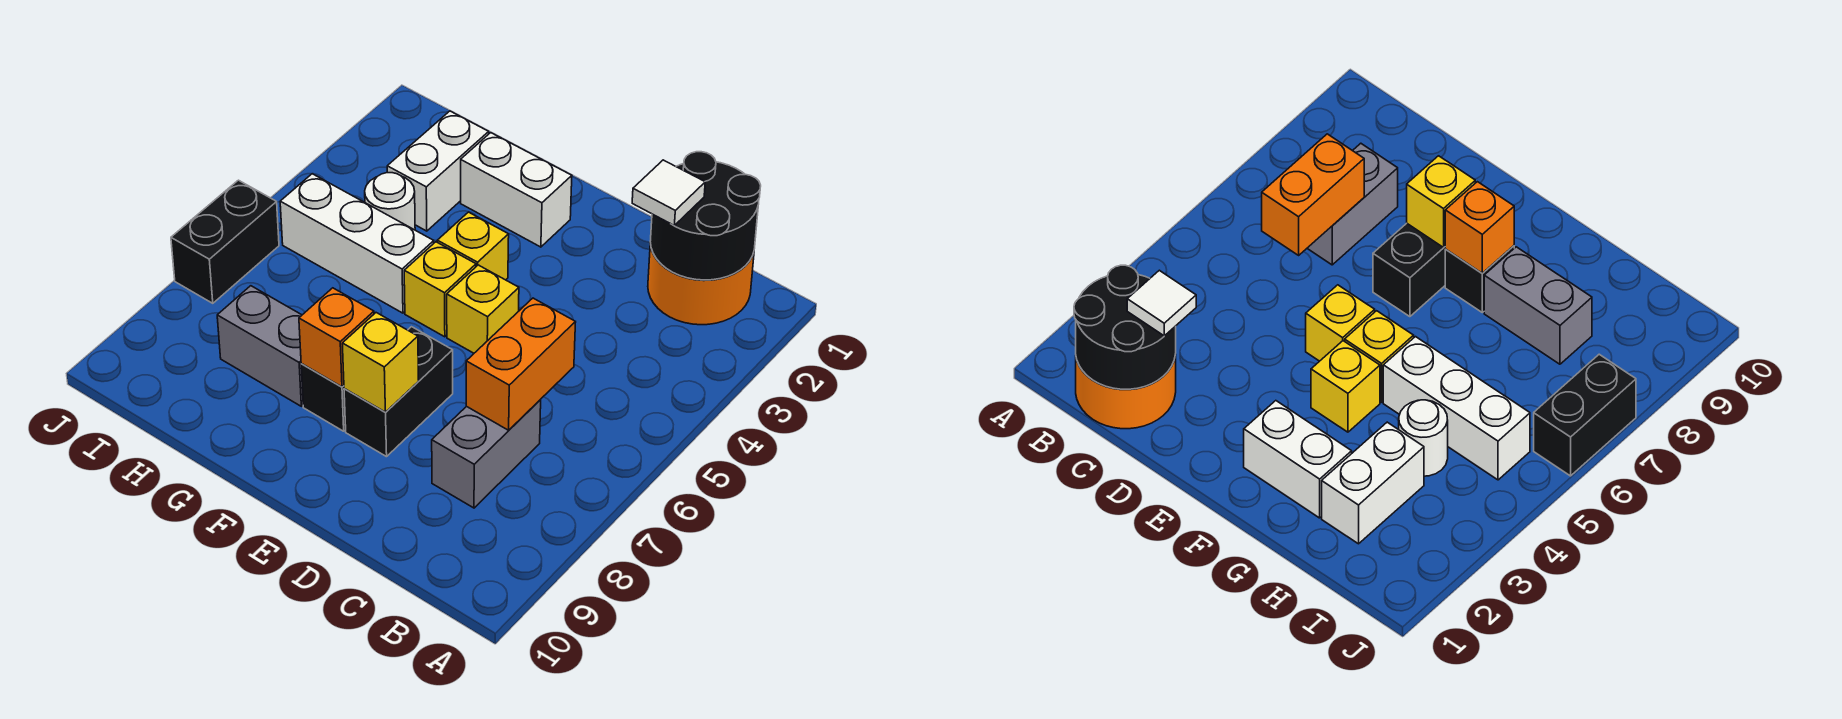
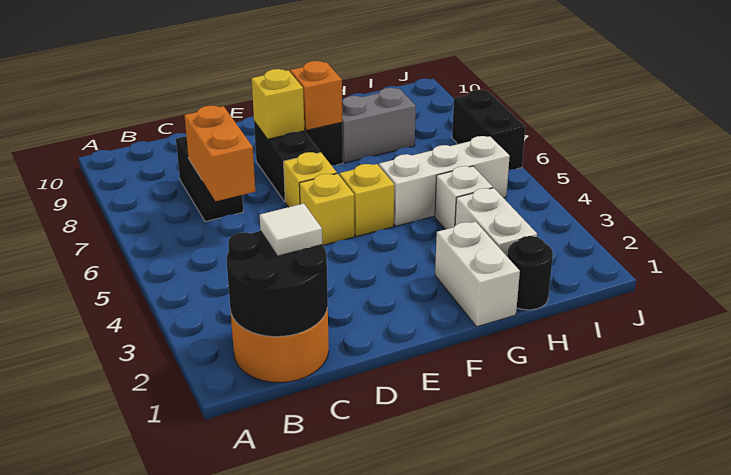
grey 1x2 brick [432,399,541,508] -> black 1x2 brick [176,136,243,222]
white 1x2 brick [461,133,572,247] -> white 1x2 brick turned to [435,222,520,327]
yellow 1x1 brick [437,212,509,280] -> yellow 1x1 brick moved to [284,152,337,207]
none -> black 1x1 round brick [507,236,553,310]
white 1x1 round brick [365,173,415,230] -> white 1x1 brick [435,166,493,229]

